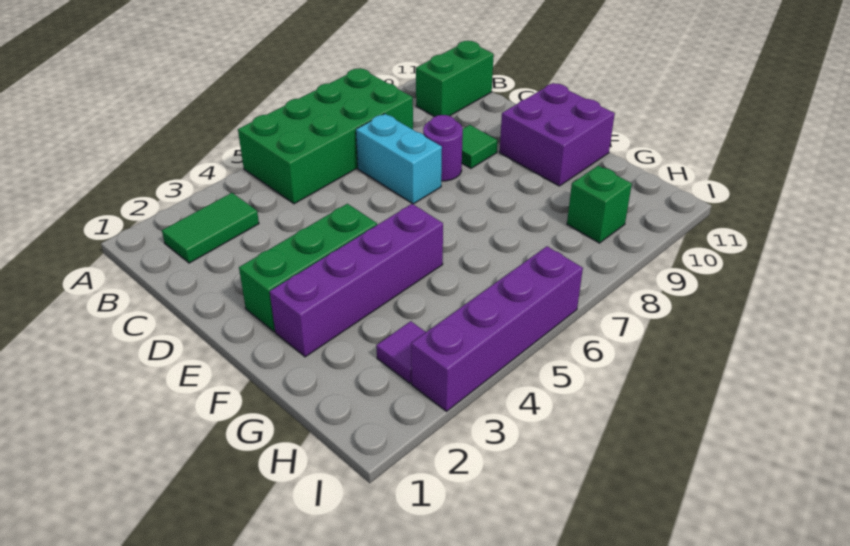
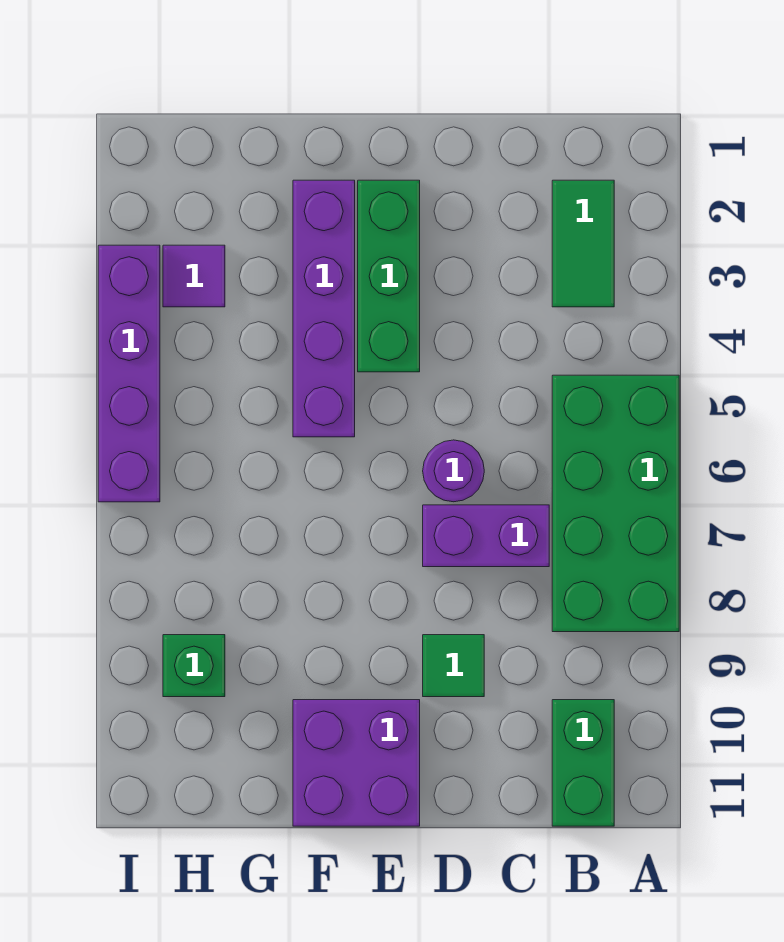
cyan 1x2 brick [356,114,442,204] -> purple 1x2 brick [423,505,549,567]
purple 1x1 round brick [423,115,463,181] -> purple 1x1 round brick moved to [423,440,484,502]

